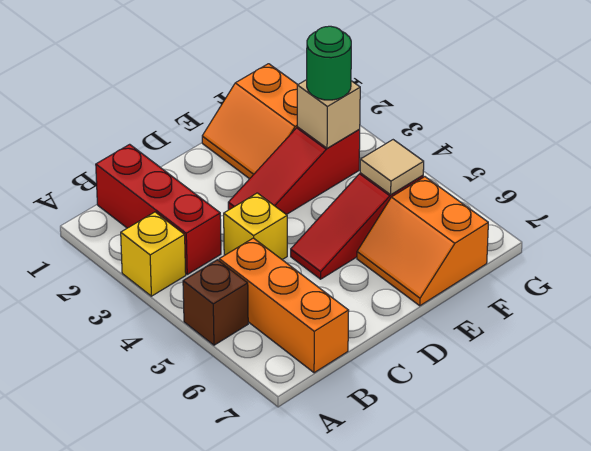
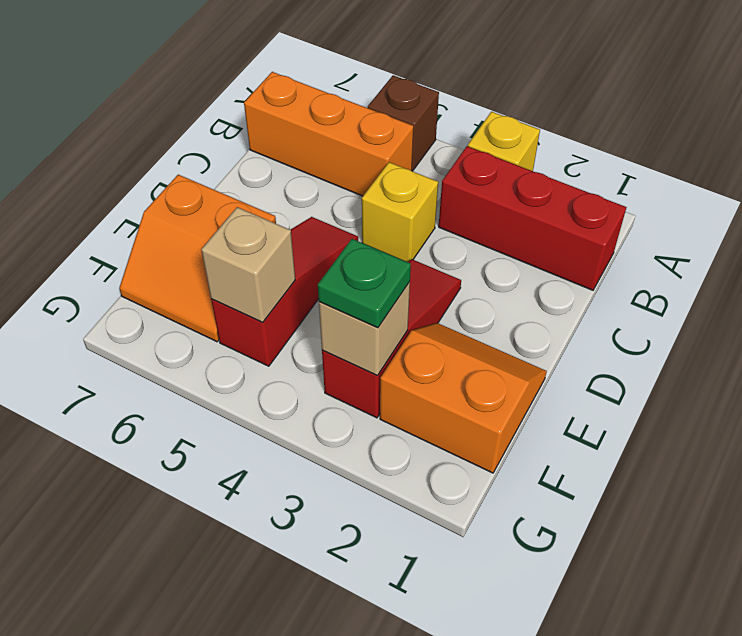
orange 2x2 slope [357,177,488,306] -> orange 2x2 slope turned to [119,175,276,342]
green 1x1 round brick [307,26,351,100] -> green 1x1 plate [318,239,411,328]
tan 1x1 tile [360,140,424,195] -> tan 1x1 brick [201,207,295,322]

